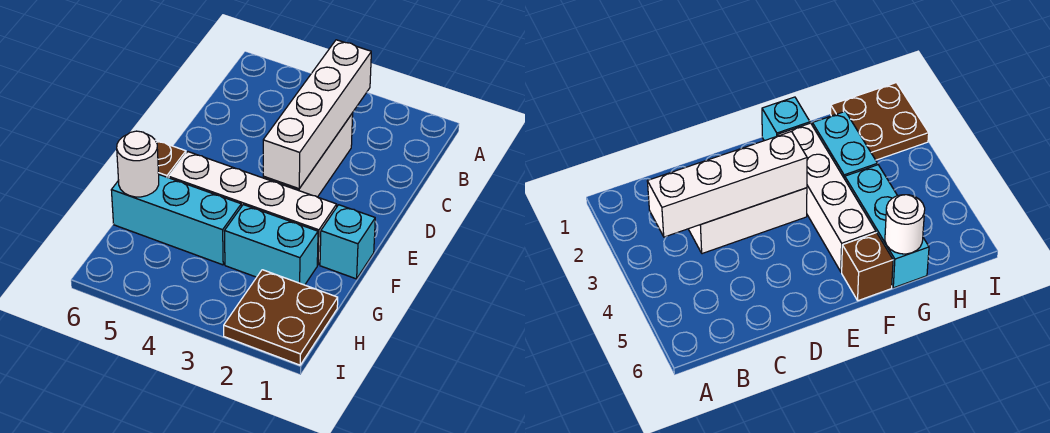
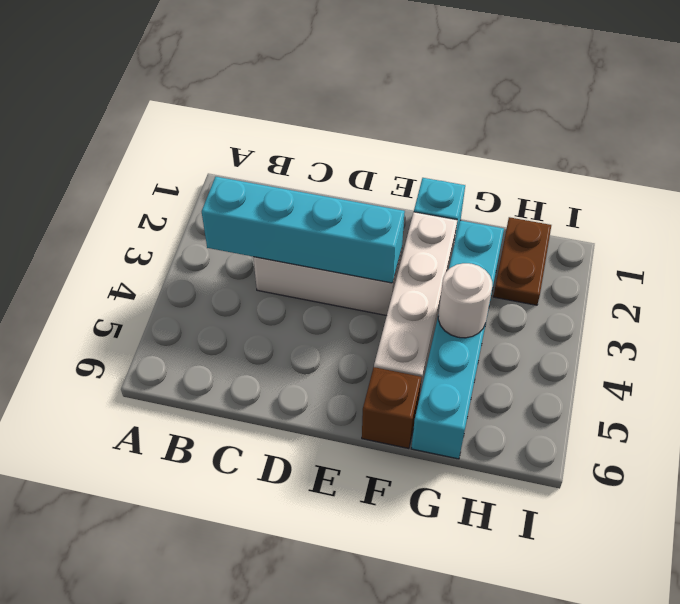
white 1x4 brick [263,40,371,189] -> cyan 1x4 brick [202,177,405,283]
white 1x1 round brick [117,131,159,197] -> white 1x1 round brick moved to [438,263,492,338]
brown 2x2 plate [224,270,338,365] -> brown 1x2 plate [493,217,551,305]

